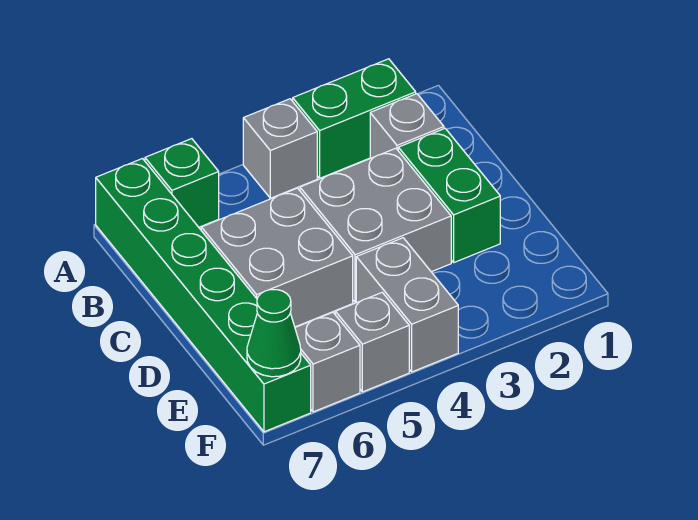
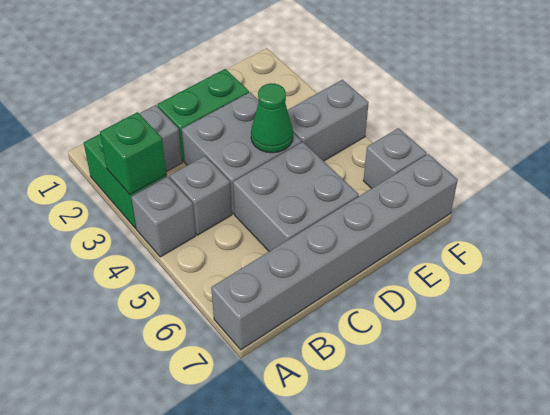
green 1x1 brick [145,139,219,227] -> green 1x1 brick moved to [100,112,166,194]
green 1x6 brick [96,159,311,432] -> grey 1x6 brick [211,154,458,350]
grey 1x1 brick [335,293,409,392] -> grey 1x1 brick moved to [170,156,232,235]
green 1x1 cone [247,290,301,377] -> green 1x1 cone moved to [251,83,293,153]

